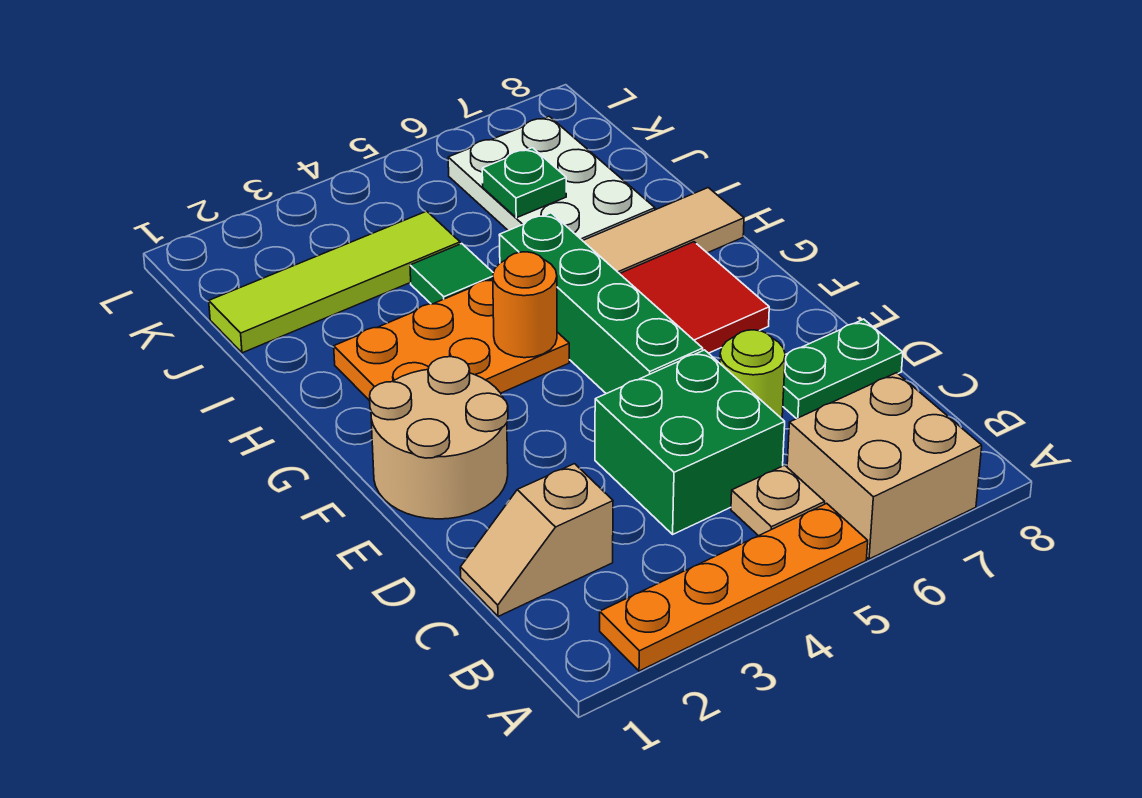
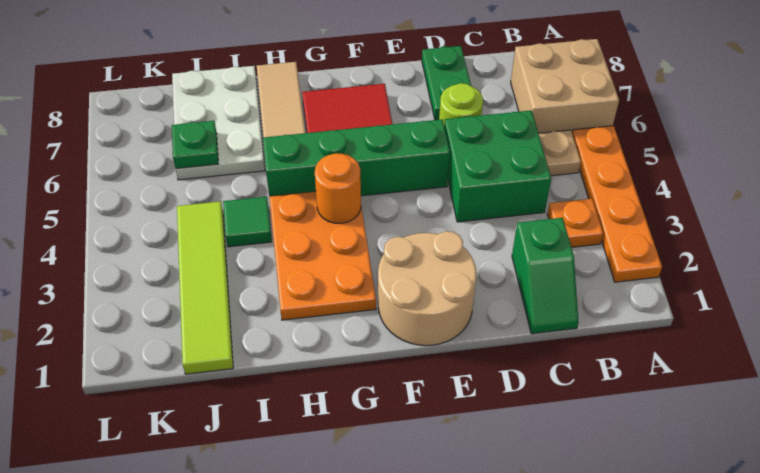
none -> orange 1x1 plate [547,199,603,247]
tan 1x2 slope [460,464,613,616] -> green 1x2 slope [512,218,578,334]
white 2x3 plate [448,116,655,241] -> white 2x3 plate turned to [172,66,265,180]

